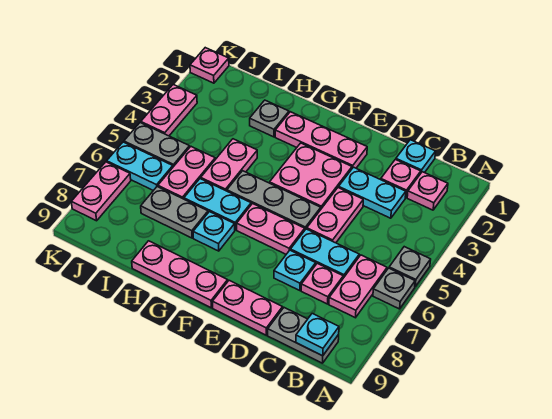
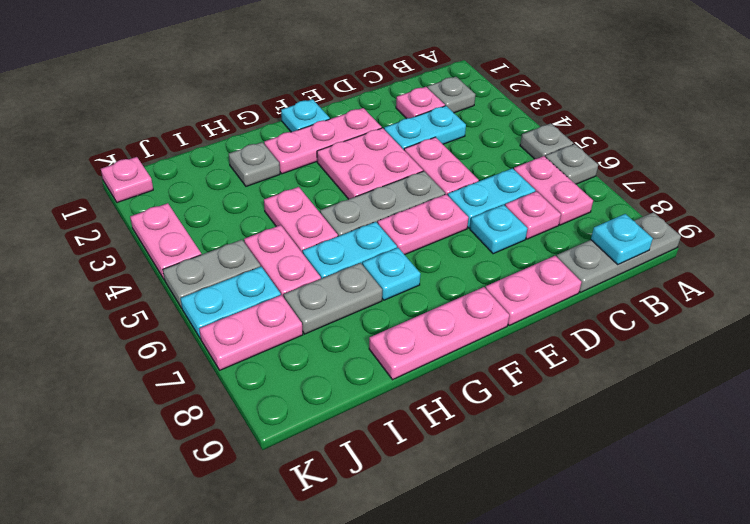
pink 1x1 plate [407,172,448,210] -> grey 1x1 plate [427,77,476,113]
grey 1x2 plate [268,308,339,363] -> grey 1x3 plate [556,212,681,292]
cyan 1x1 plate [396,140,436,173] -> cyan 1x1 plate moved to [281,99,330,132]
pink 1x2 plate [72,162,131,221] -> pink 1x2 plate turned to [199,295,303,370]

